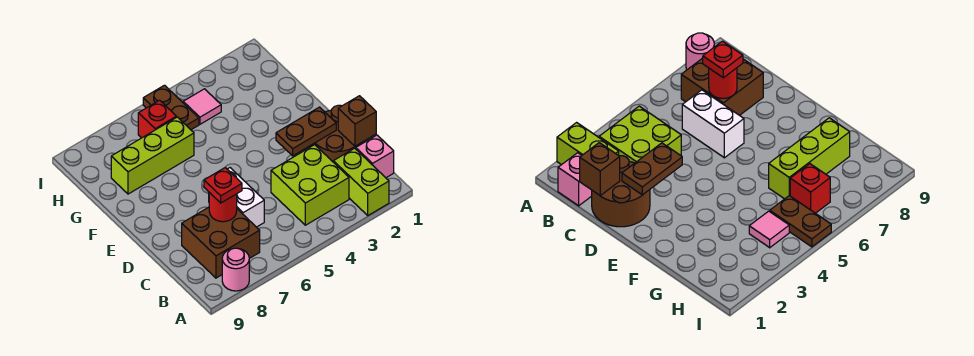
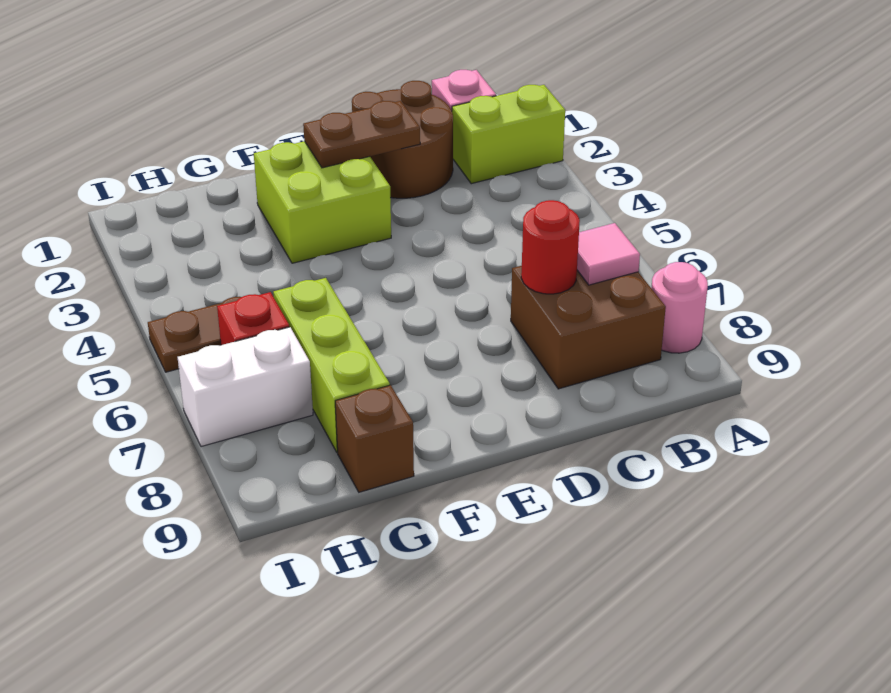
lime 2x2 brick [271,145,349,225] -> lime 2x2 brick moved to [254,141,391,263]
brown 1x1 brick [338,96,376,146] -> brown 1x1 brick moved to [335,385,414,492]
white 1x2 brick [228,168,264,227] -> white 1x2 brick moved to [178,327,313,447]
red 1x1 plate [204,168,242,203] -> none
brown 1x2 plate [276,107,336,156] -> brown 1x2 plate turned to [303,101,420,168]
pink 1x1 tile [183,89,221,124] -> pink 1x1 tile moved to [577,223,640,285]

